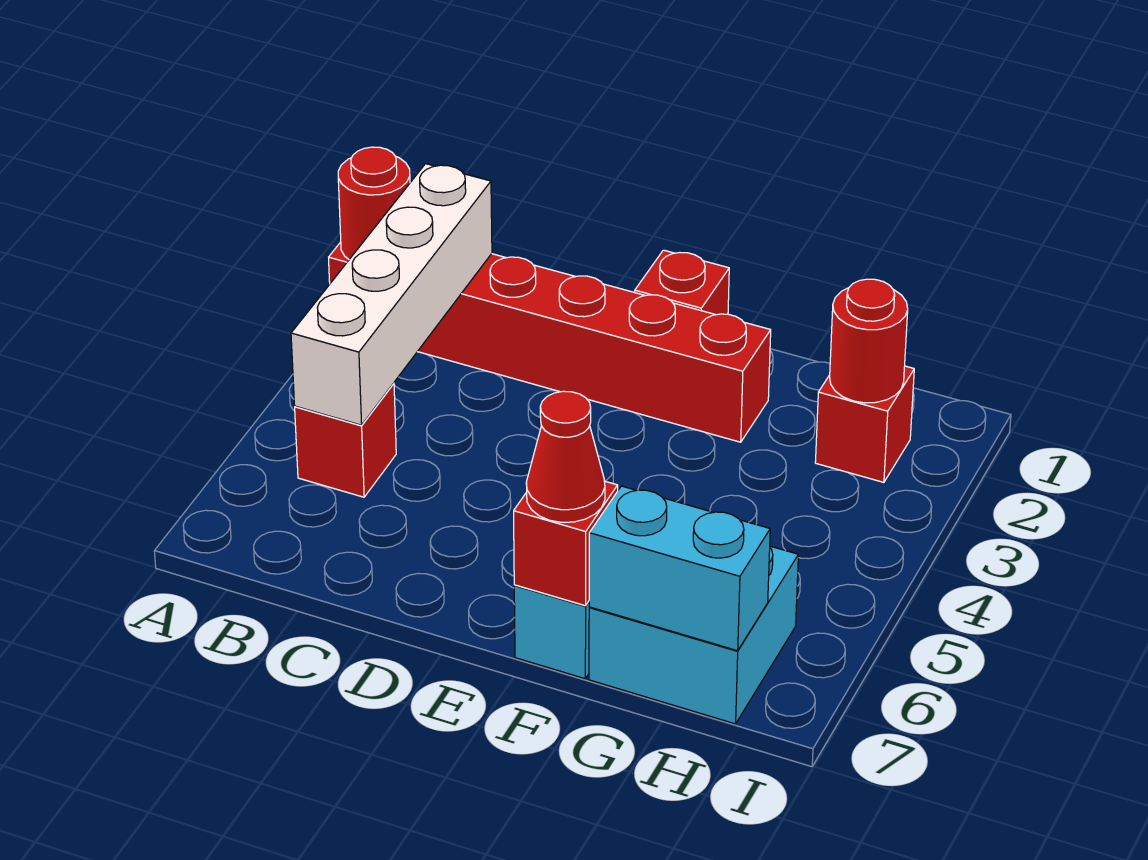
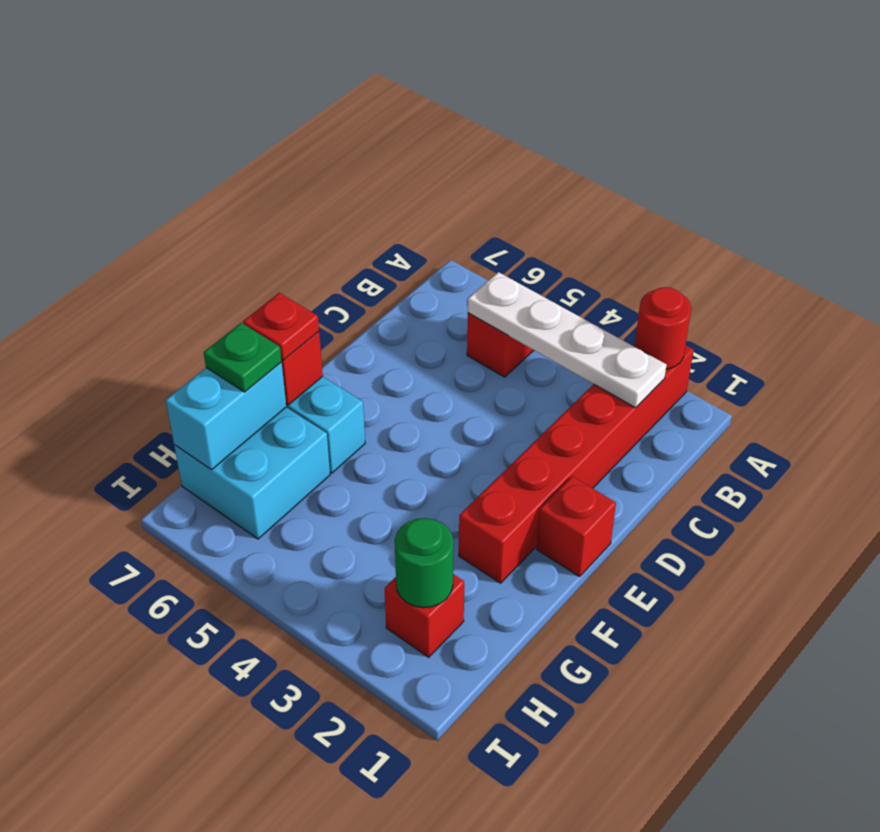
white 1x4 brick [291,164,492,425] -> white 1x4 plate [468,272,667,408]
red 1x1 cone [526,391,605,522] -> red 1x1 plate [243,293,319,360]
none -> green 1x1 plate [204,323,282,392]
red 1x1 round brick [830,279,908,403] -> green 1x1 round brick [395,518,453,608]

